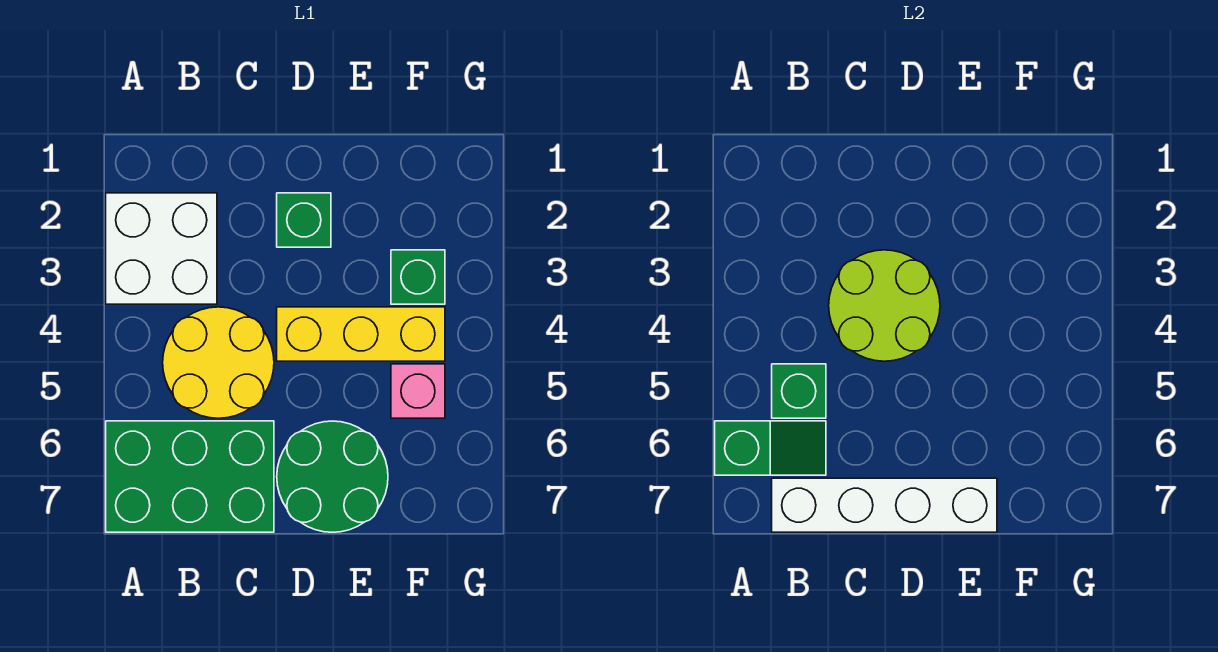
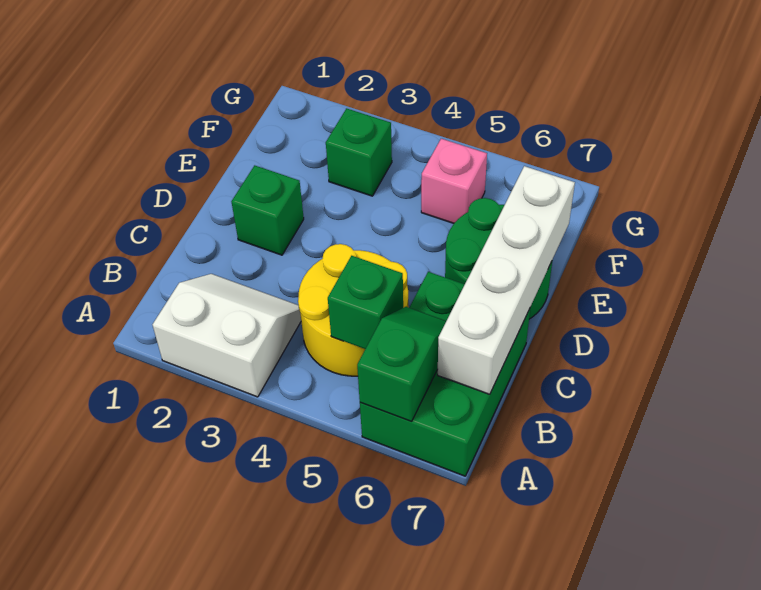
white 2x2 brick [106,193,217,304] -> white 2x2 slope [153,274,301,397]
lime 2x2 round brick [829,250,940,361] -> none
yellow 1x3 brick [277,307,445,361] -> none

